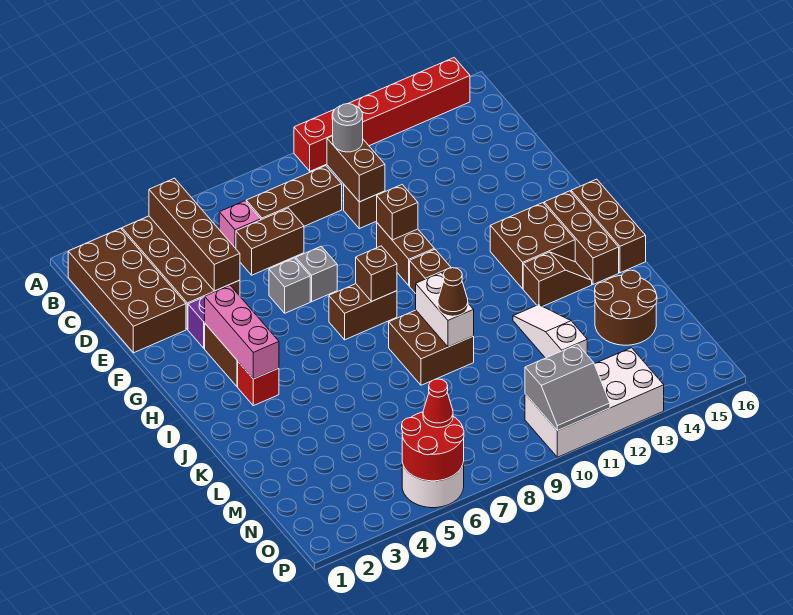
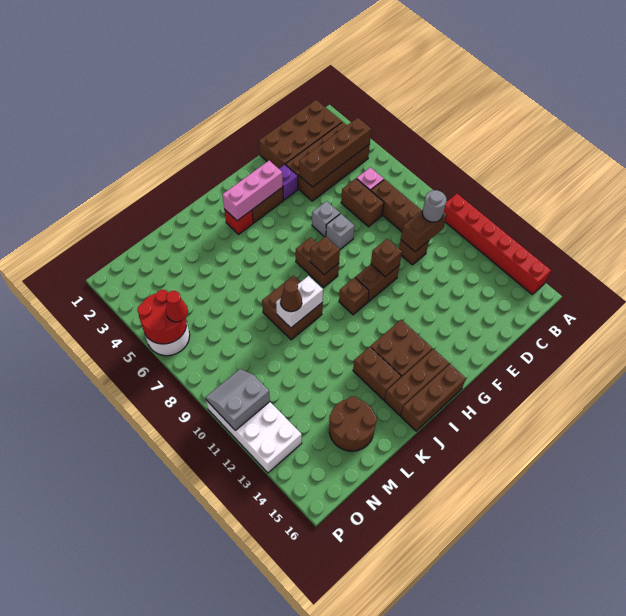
brown 1x2 slope [523,252,592,307] -> brown 1x2 brick [353,347,401,400]
white 1x3 slope [513,305,587,358] -> none
grey 2x2 slope [525,344,610,431] -> grey 2x2 slope turned to [205,369,270,430]

